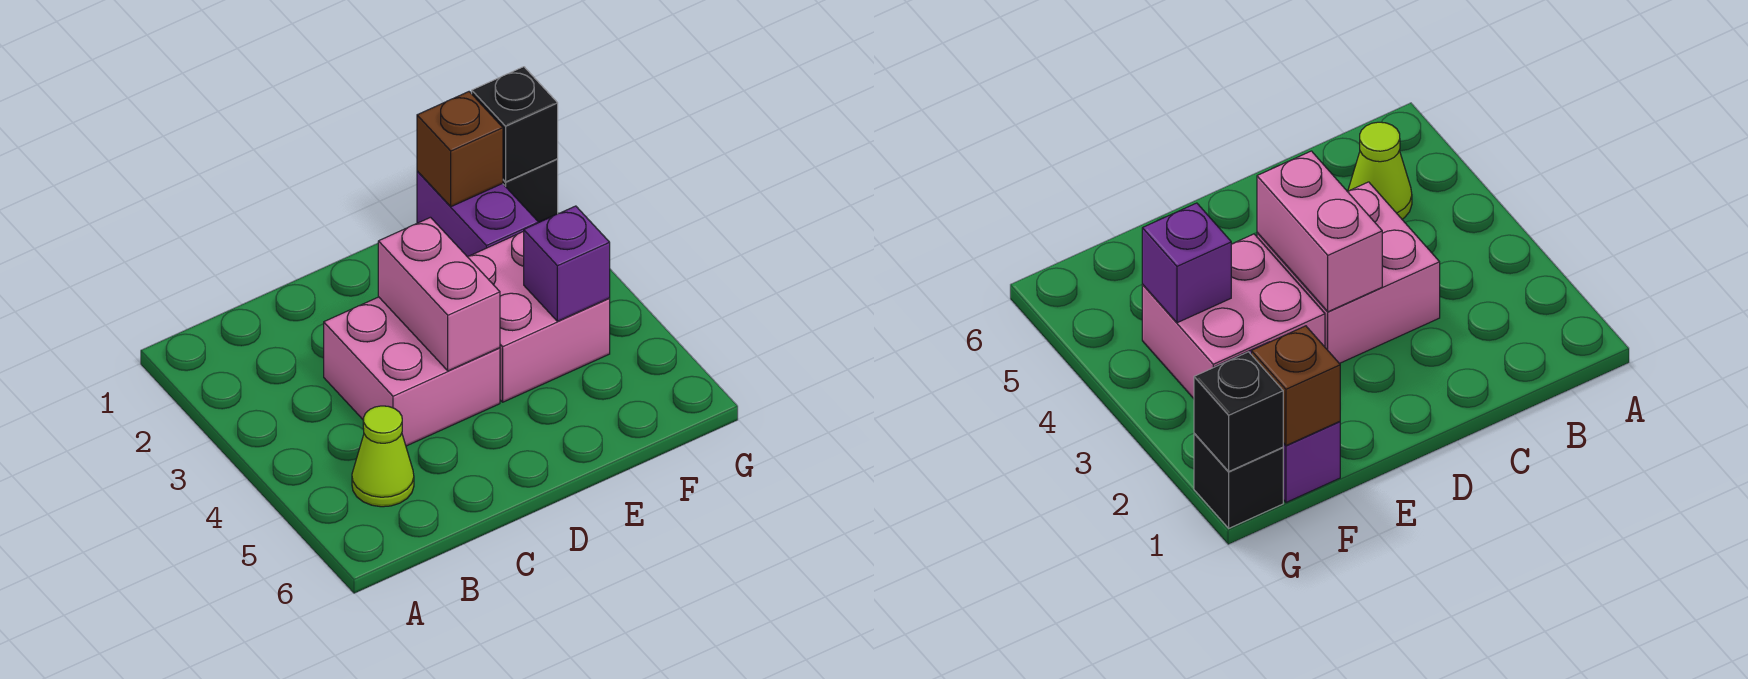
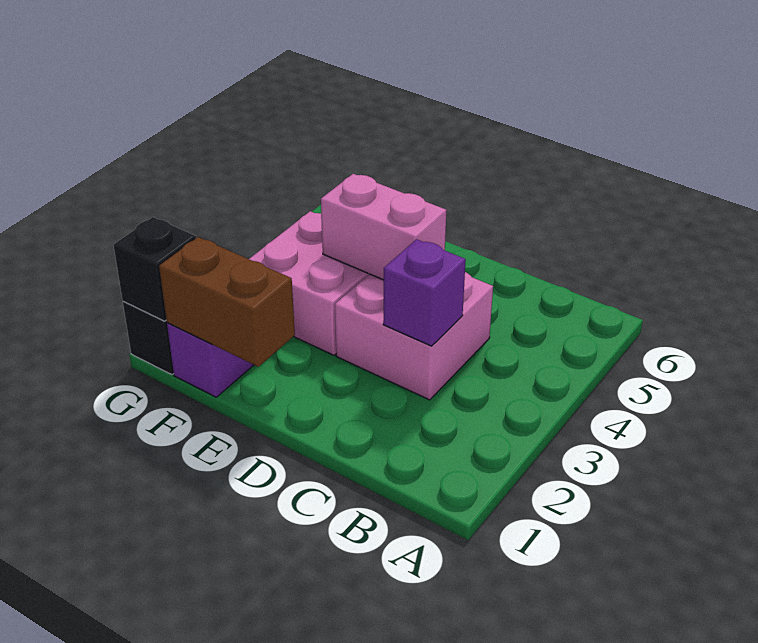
lime 1x1 cone [352,406,414,507] -> none
pink 1x2 brick [378,217,500,371] -> pink 1x2 brick turned to [321,174,446,280]
brown 1x1 brick [417,92,503,207] -> brown 1x2 brick [159,237,295,367]
purple 1x1 brick [524,206,610,321] -> purple 1x1 brick moved to [383,239,466,346]

